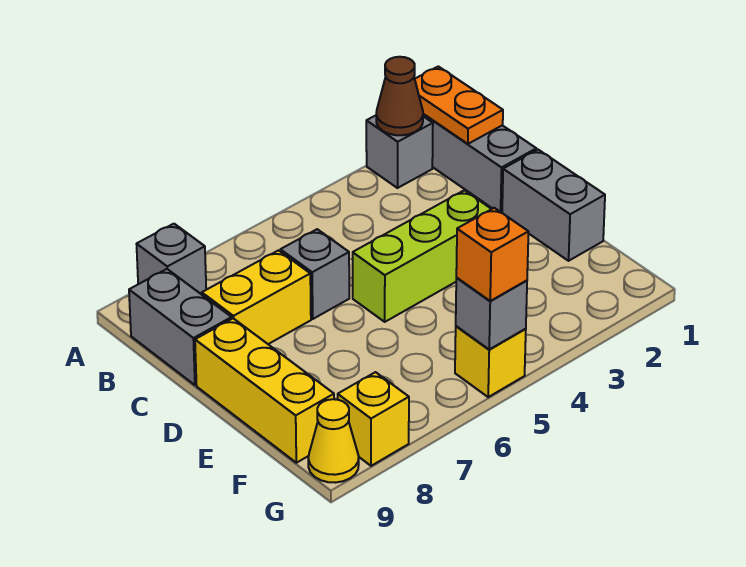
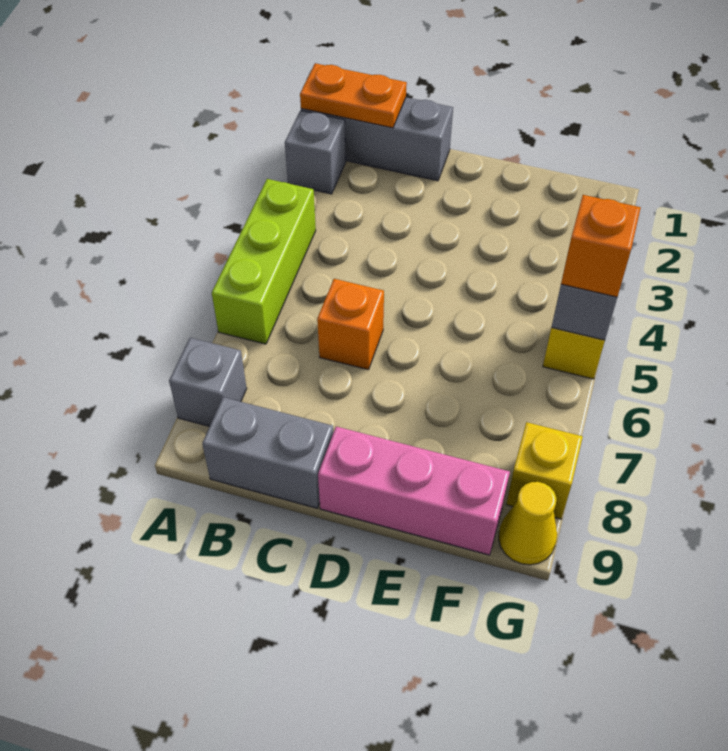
brown 1x1 cone [376,57,423,135] -> none
grey 1x1 brick [280,229,349,319] -> orange 1x1 brick [317,279,384,370]
yellow 1x2 brick [202,250,311,344] -> none
grey 1x2 brick [502,150,605,261] -> none
lime 1x3 brick [353,190,491,322] -> lime 1x3 brick moved to [212,179,316,344]
yellow 1x3 brick [195,318,334,463] -> pink 1x3 brick [318,427,510,555]

